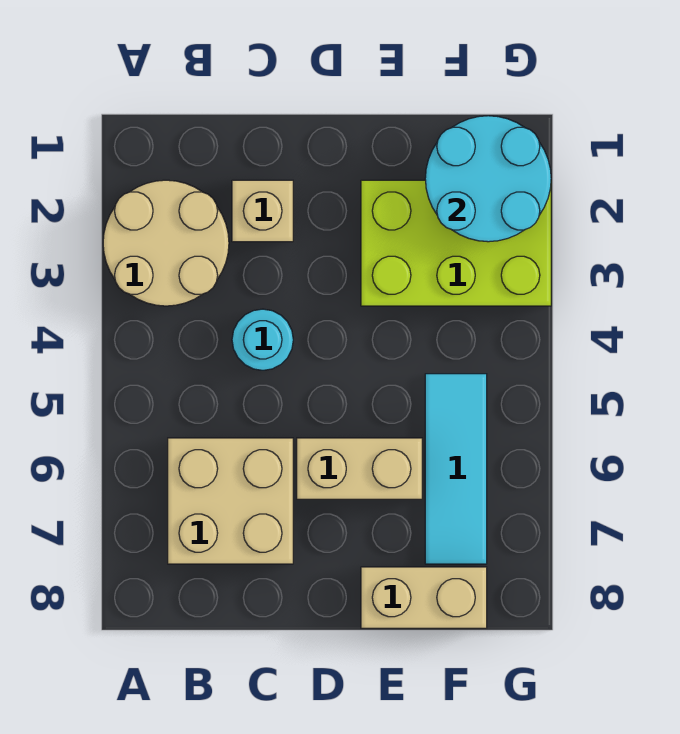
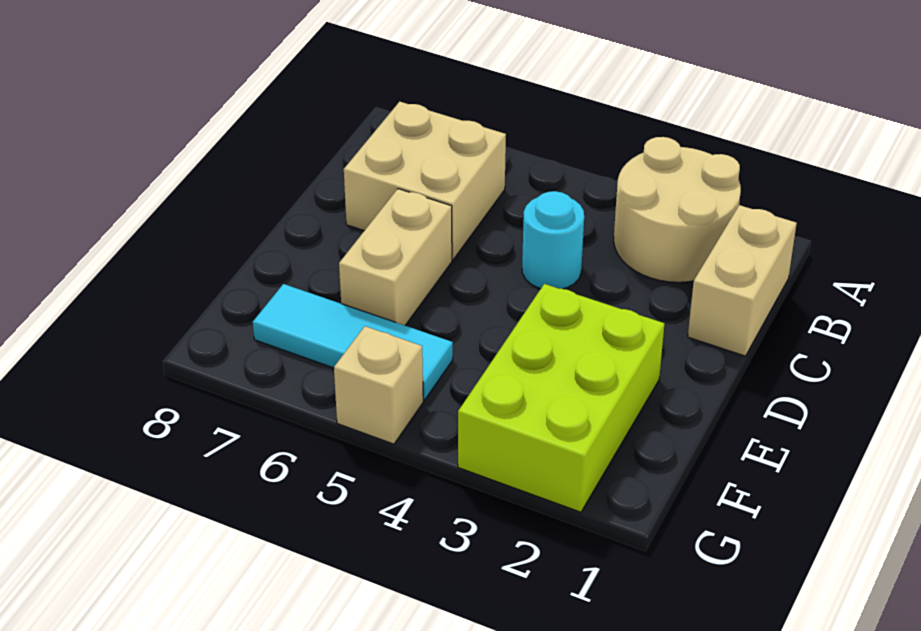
tan 1x1 brick [232,180,293,242] -> tan 1x1 brick moved to [334,326,423,444]
tan 1x2 brick [361,567,487,628] -> tan 1x2 brick moved to [688,205,797,356]
cyan 2x2 round brick [425,116,551,242] -> none

